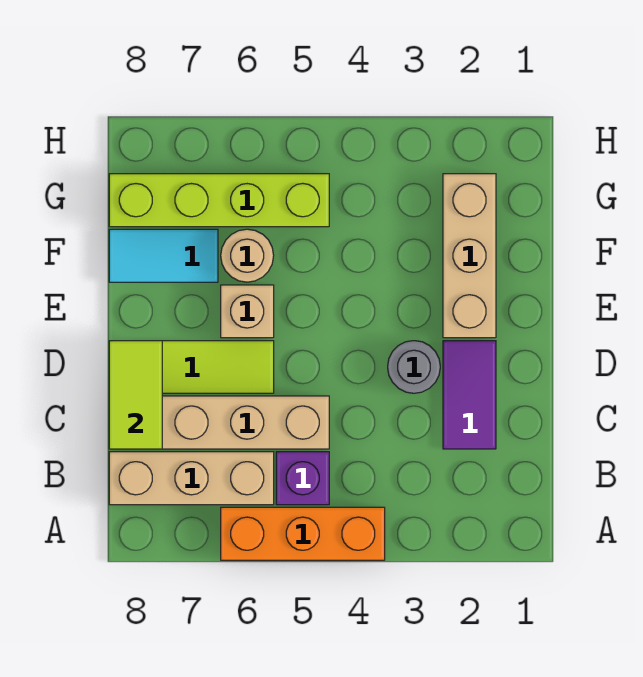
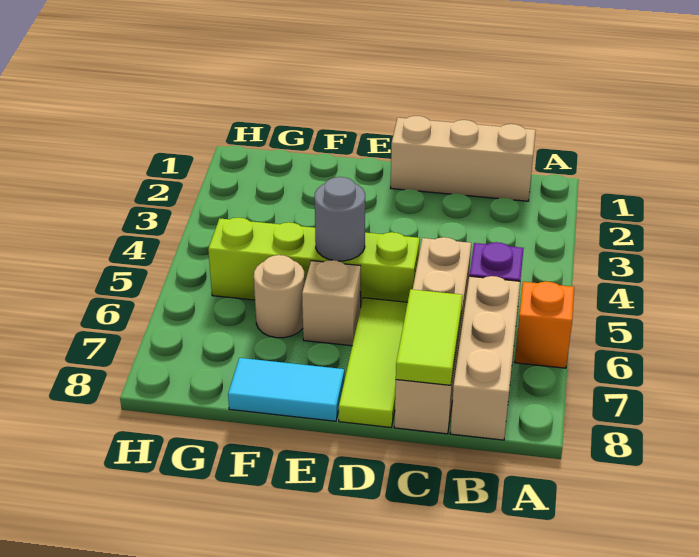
orange 1x3 brick [221,507,385,560] -> orange 1x1 brick [515,281,574,368]
purple 1x2 tile [443,341,496,449] -> none
lime 1x2 tile [109,341,162,449] -> lime 1x2 tile turned to [396,289,463,385]
grey 1x1 round brick [388,341,440,393] -> grey 1x1 round brick moved to [315,177,365,261]
tan 1x3 brick [443,174,496,338] -> tan 1x3 brick moved to [391,116,536,201]
cyan 1x2 tile [109,229,218,282] -> cyan 1x2 tile turned to [228,358,344,421]
lime 1x4 brick [109,174,329,227] -> lime 1x4 brick turned to [208,218,420,305]

